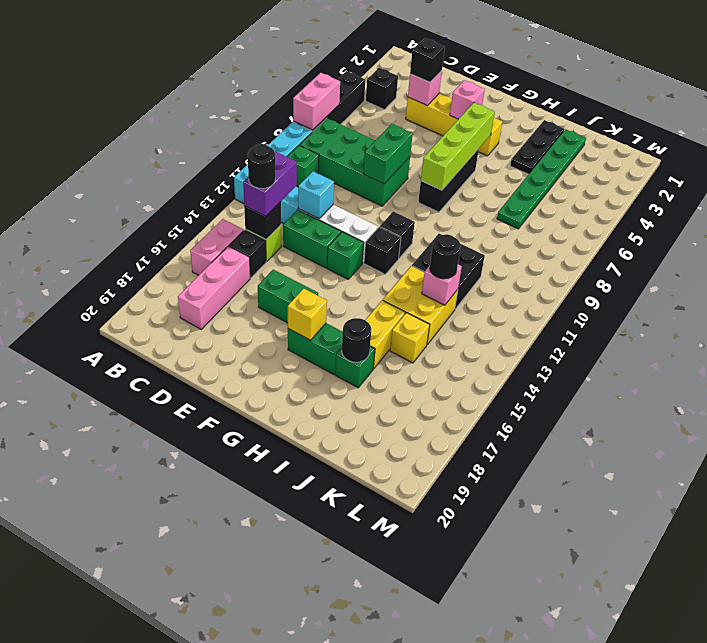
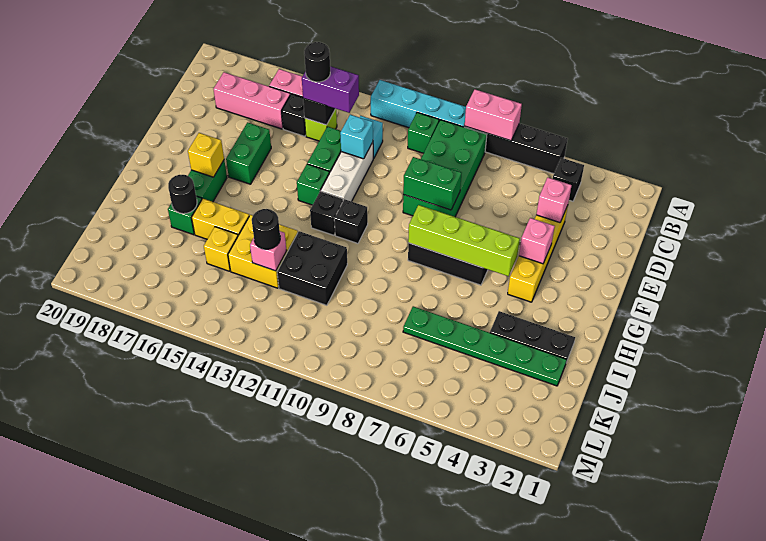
black 1x1 brick [410,38,445,82] -> none

